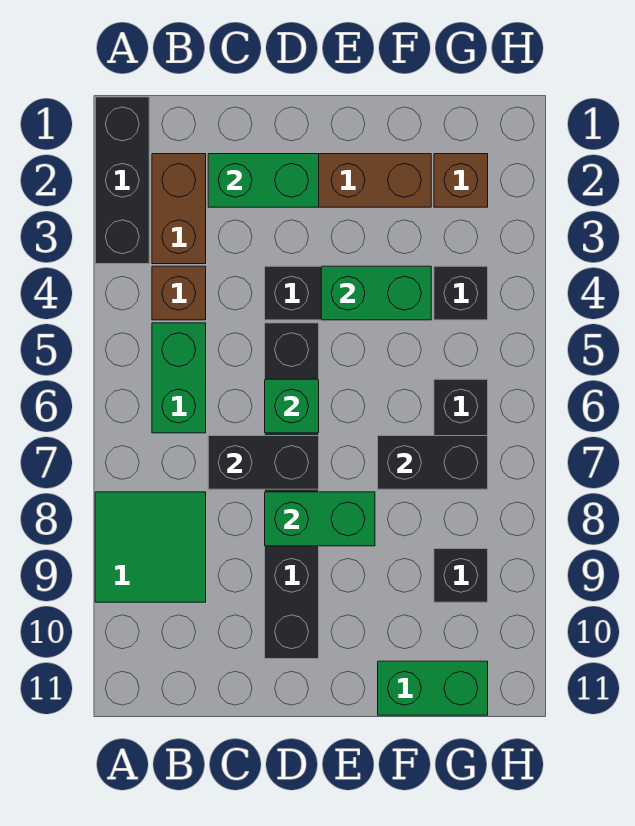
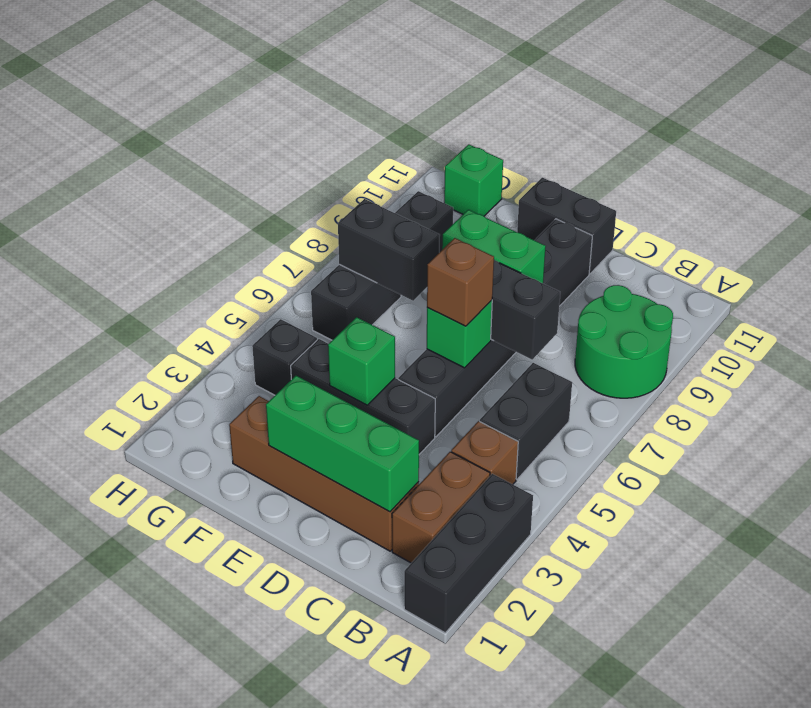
green 2x2 tile [95,492,206,602] -> green 2x2 round brick [575,285,673,398]
green 1x2 brick [152,323,206,433] -> black 1x2 brick [480,363,572,479]
green 1x2 brick [208,154,319,207] -> green 1x3 brick [266,376,419,512]
none -> black 1x2 brick [517,178,616,274]
green 1x2 brick [321,266,431,320] -> green 1x1 brick [328,317,395,405]
green 1x2 brick [378,661,488,715] -> green 1x1 brick [444,144,503,216]
brown 1x1 brick [434,154,488,207] -> brown 1x1 brick moved to [427,238,494,326]

